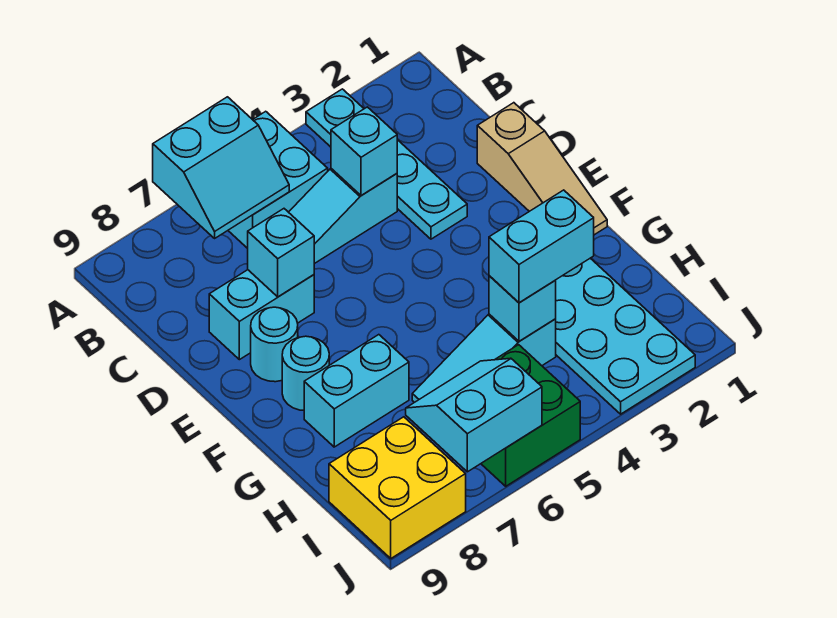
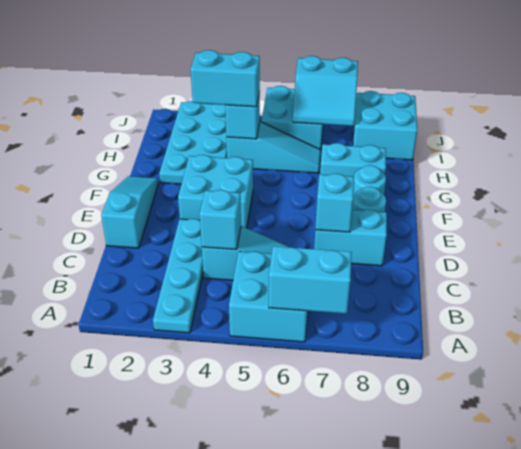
tan 1x3 slope [477,103,607,235] -> cyan 1x3 slope [101,176,158,248]
none -> cyan 2x2 brick [178,155,253,228]
green 2x2 brick [481,345,580,486] -> cyan 2x2 brick [261,86,323,150]
yellow 2x2 brick [329,417,466,558] -> cyan 2x2 brick [353,91,417,160]

